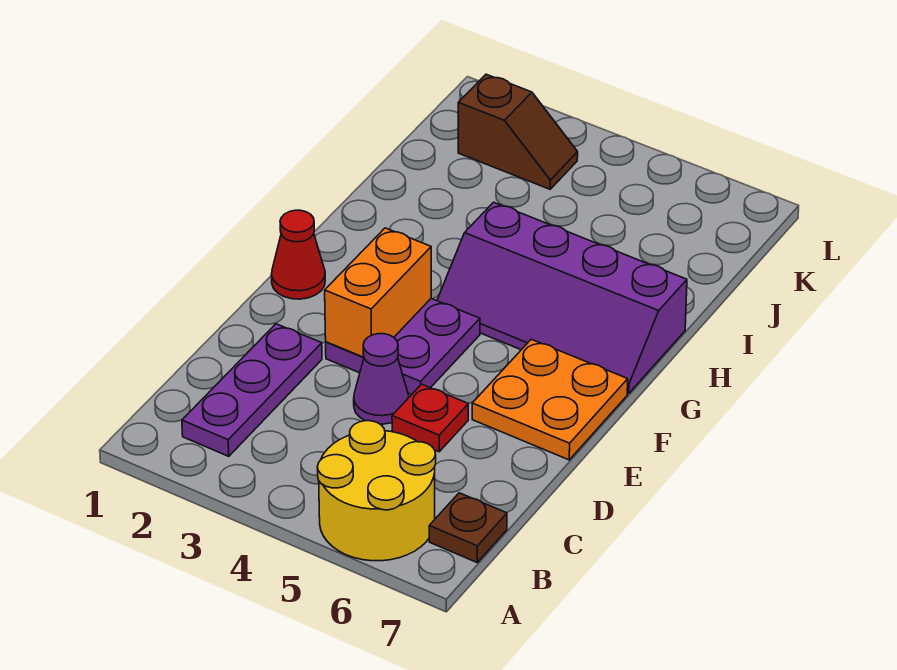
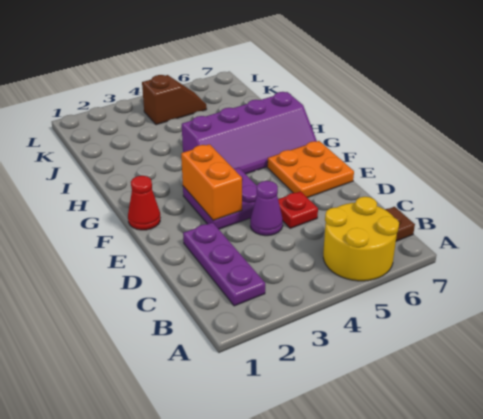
brown 1x2 slope [458,74,578,189] -> brown 1x2 slope moved to [142,75,207,125]

